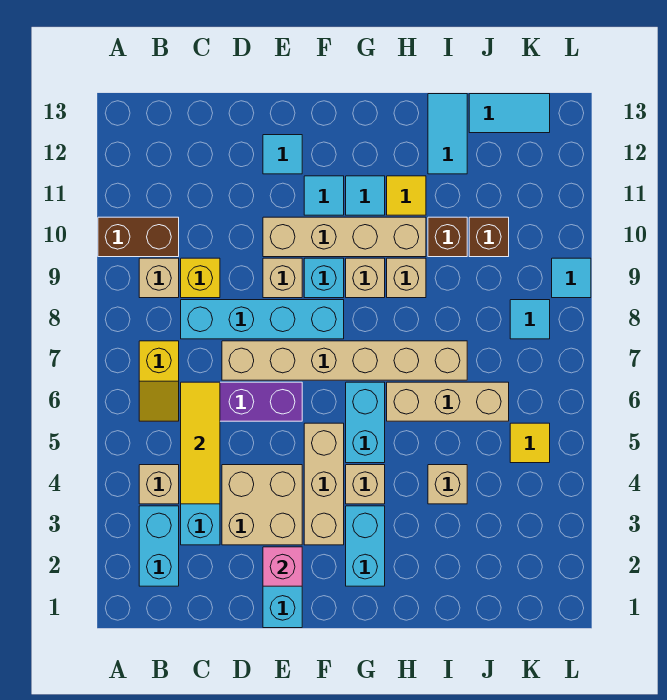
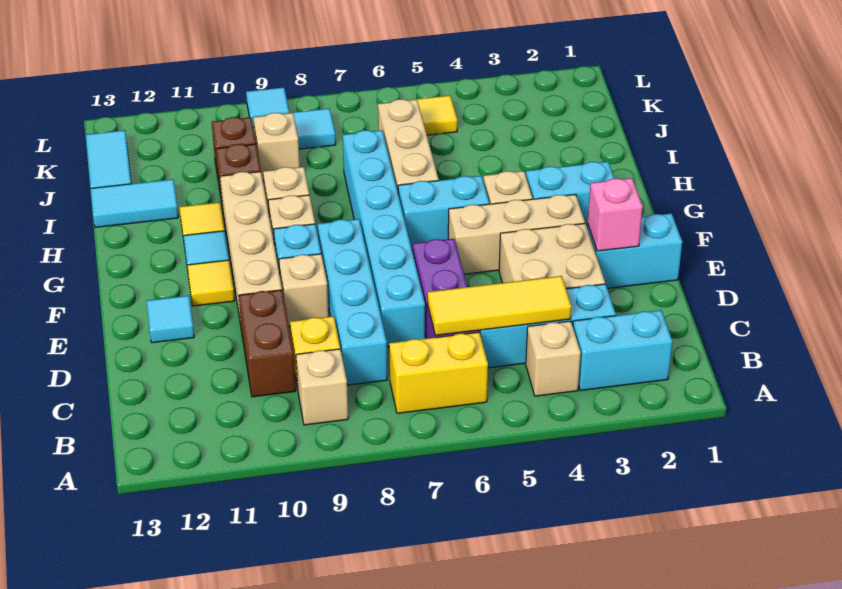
brown 1x2 brick [98,217,179,257] -> brown 1x2 brick moved to [239,290,296,397]
yellow 1x2 slope [139,341,179,421] -> yellow 1x2 brick [389,332,488,413]
tan 1x6 brick [222,341,467,380] -> cyan 1x6 brick [343,130,425,347]
cyan 1x1 tile [304,176,344,215] -> yellow 1x1 tile [187,260,235,306]
tan 1x1 brick [428,465,467,504] -> tan 1x1 brick moved to [253,113,300,180]

